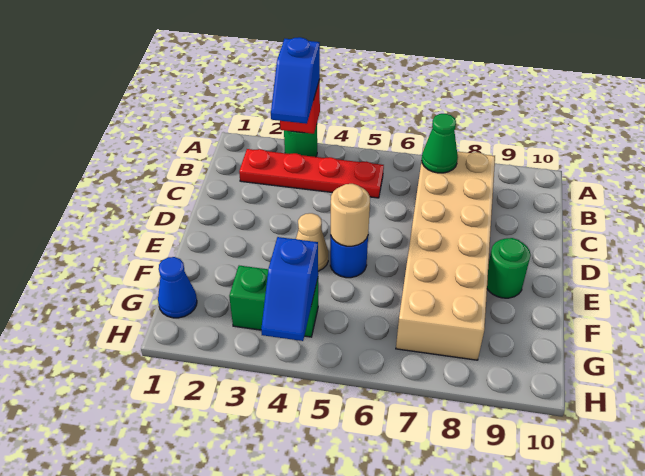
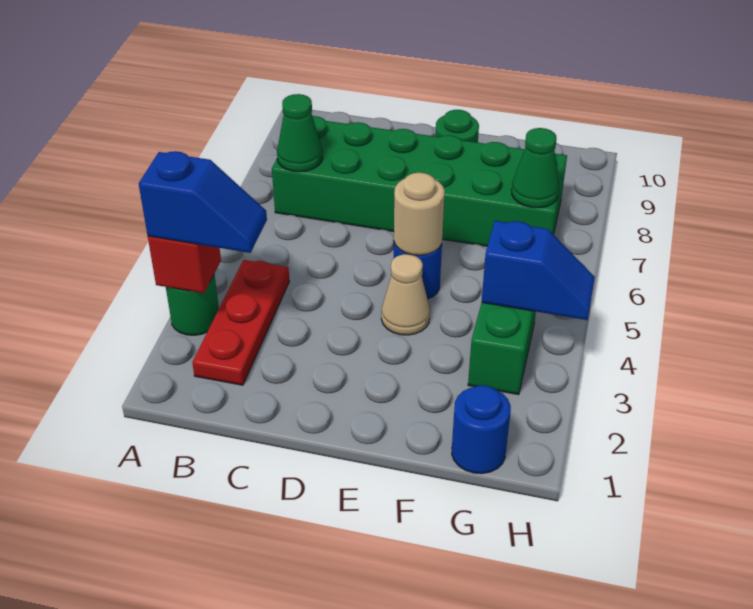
red 1x4 plate [239,149,384,198] -> red 1x3 plate [192,260,289,385]
tan 2x6 brick [396,148,495,360] -> green 2x6 brick [272,116,567,246]
blue 1x1 cone [158,257,197,318] -> blue 1x1 round brick [452,385,511,474]
none -> green 1x1 cone [512,128,559,208]

